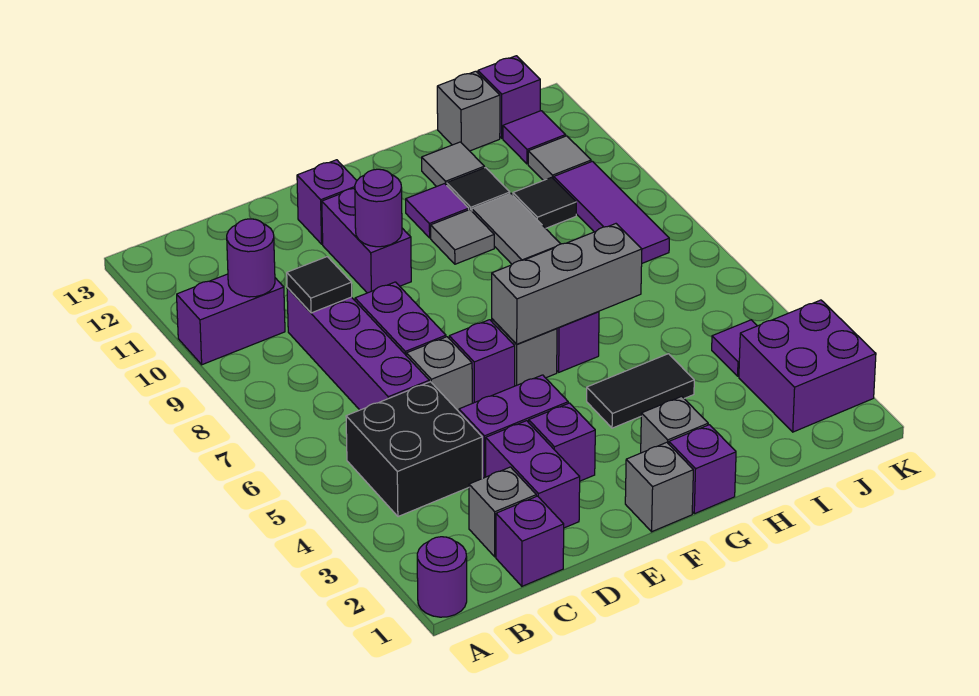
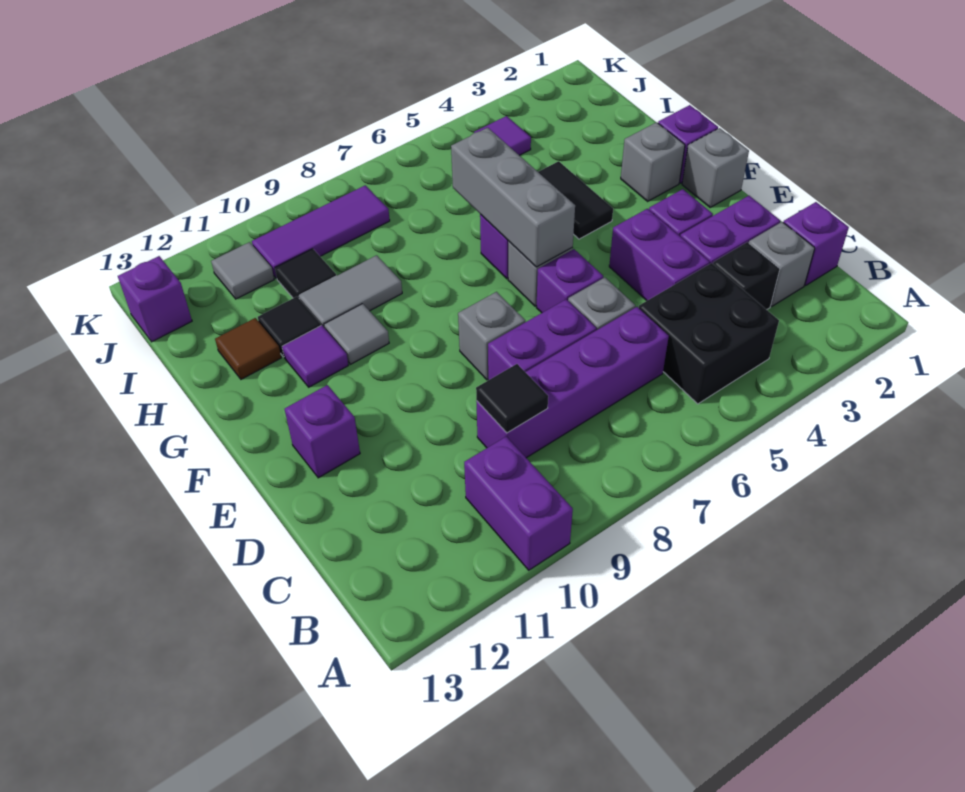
purple 1x1 round brick [417,537,467,617] -> none
purple 1x1 round brick [227,219,275,297] -> none
none -> black 1x1 brick [713,242,780,310]
purple 1x2 brick [322,189,411,293] -> none
purple 1x1 round brick [354,169,402,247] -> none
grey 1x1 tile [422,142,484,187] -> brown 1x1 tile [215,318,281,379]
grey 1x1 brick [437,71,500,151] -> grey 1x1 brick moved to [458,292,525,380]
purple 2x2 brick [739,300,876,432] -> none
purple 1x1 tile [503,111,566,164] -> none

